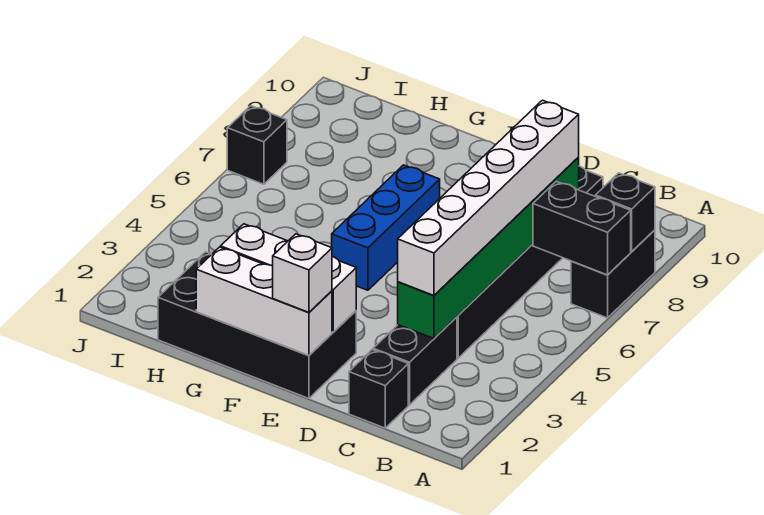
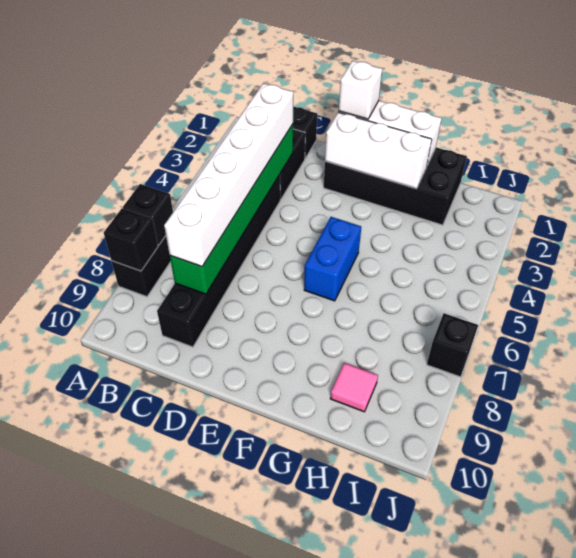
black 1x2 brick [533,181,631,275] -> black 1x1 brick [123,184,173,245]
blue 1x3 brick [332,165,440,290] -> blue 1x2 brick [304,217,361,301]
none -> pink 1x1 tile [330,363,378,412]

